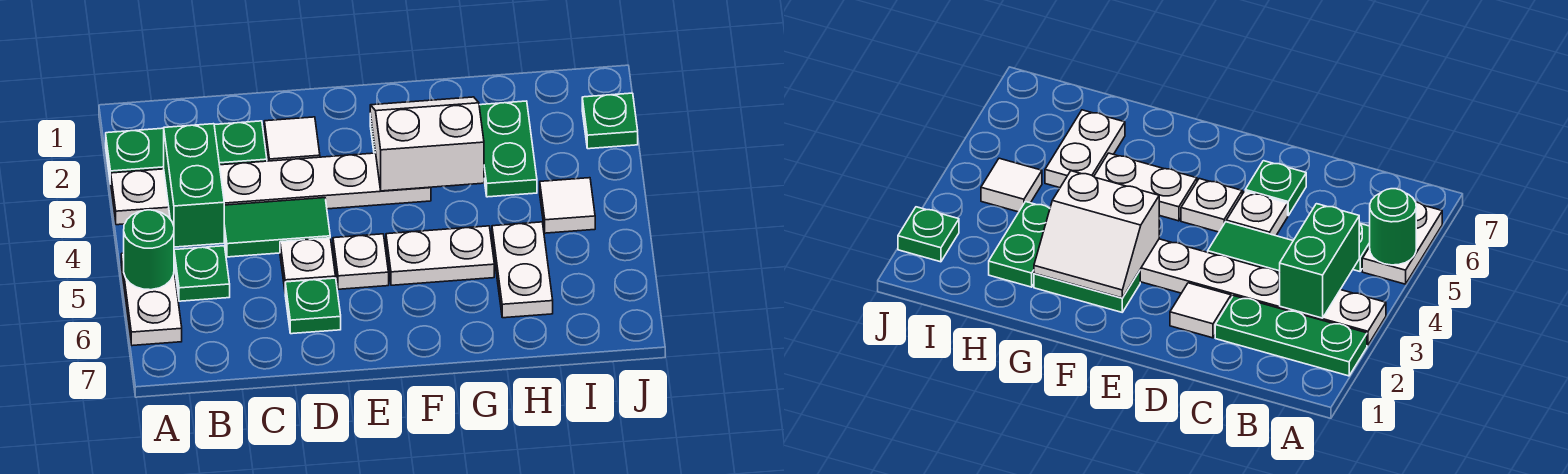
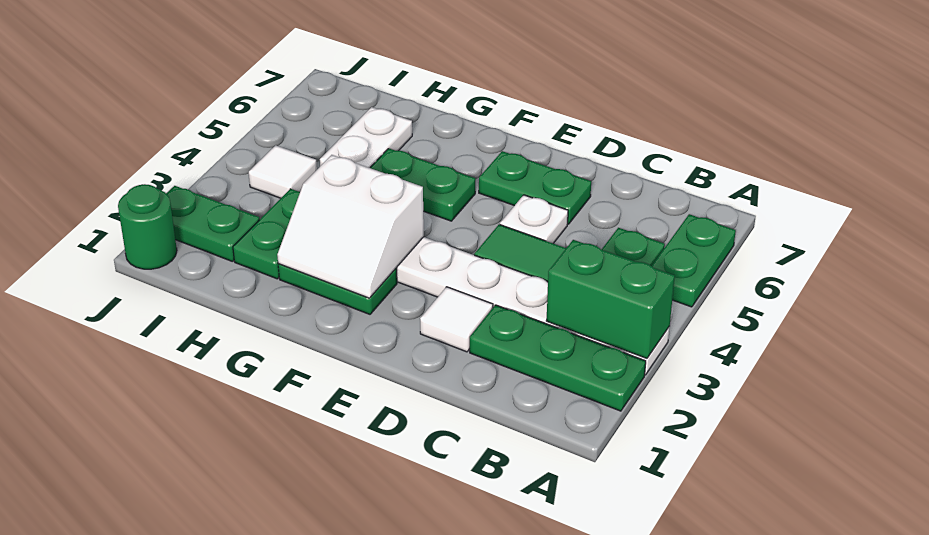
white 1x2 plate [121,253,182,346] -> green 1x2 plate [652,214,736,307]
green 1x1 round brick [124,210,174,290] -> green 1x1 round brick moved to [118,184,177,269]
green 1x2 brick [164,124,224,247] -> green 1x2 brick turned to [546,240,675,358]
green 1x1 plate [285,278,341,334] -> green 1x2 plate [479,151,591,224]
white 1x1 plate [333,234,389,289] -> none
white 1x2 plate [386,226,494,285] -> green 1x2 plate [370,148,475,221]
green 1x1 plate [582,93,638,149] -> green 1x2 plate [166,186,260,261]

